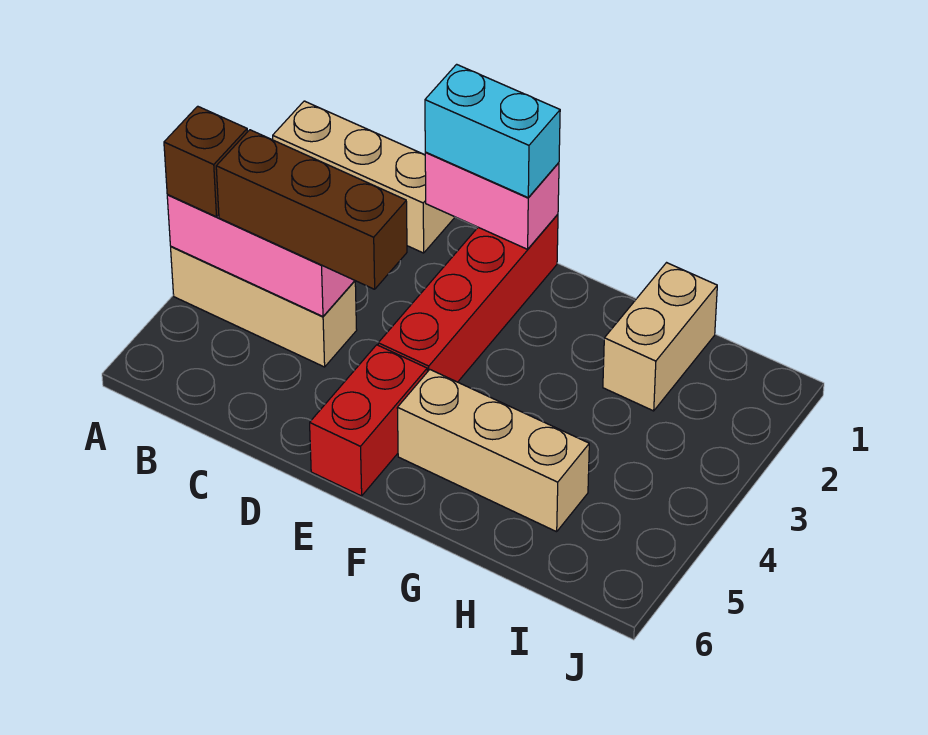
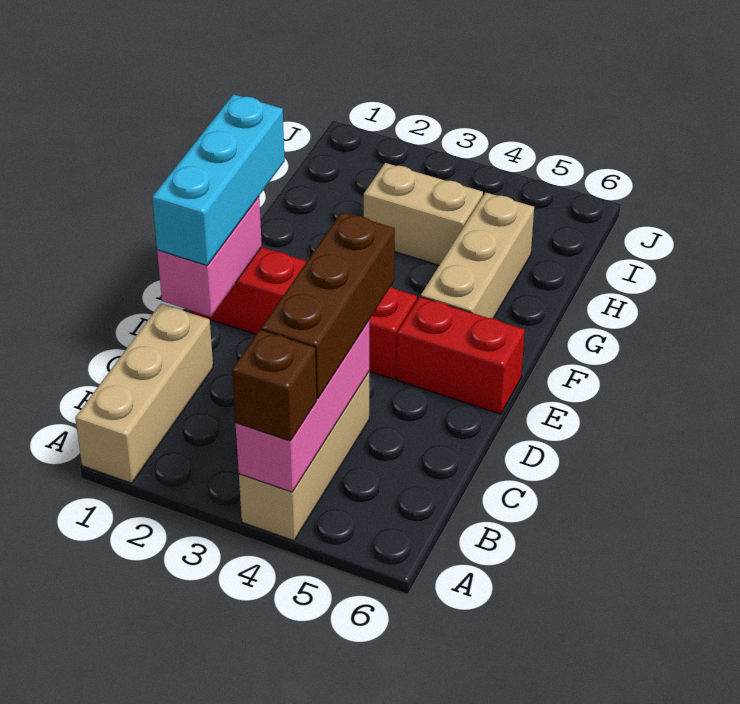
cyan 1x2 brick [425,64,560,198] -> cyan 1x3 brick [152,94,285,265]
tan 1x2 brick [603,263,717,411] -> tan 1x2 brick moved to [364,163,483,265]

